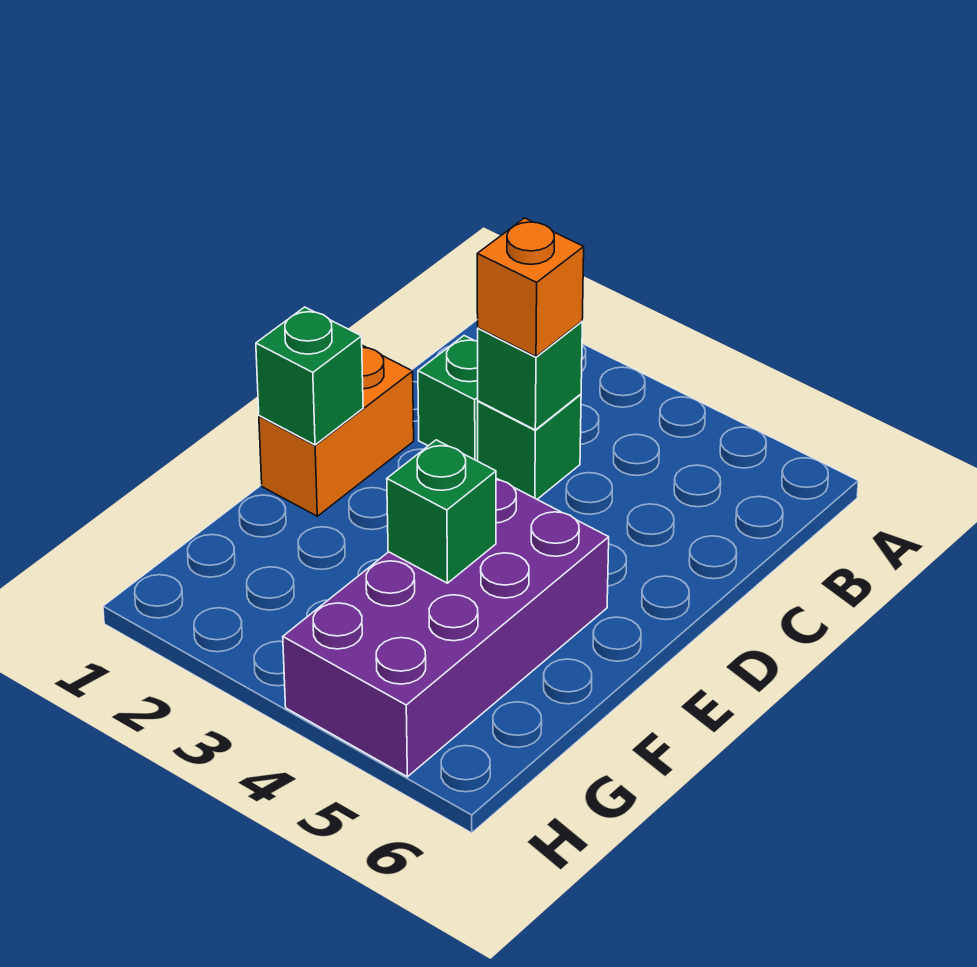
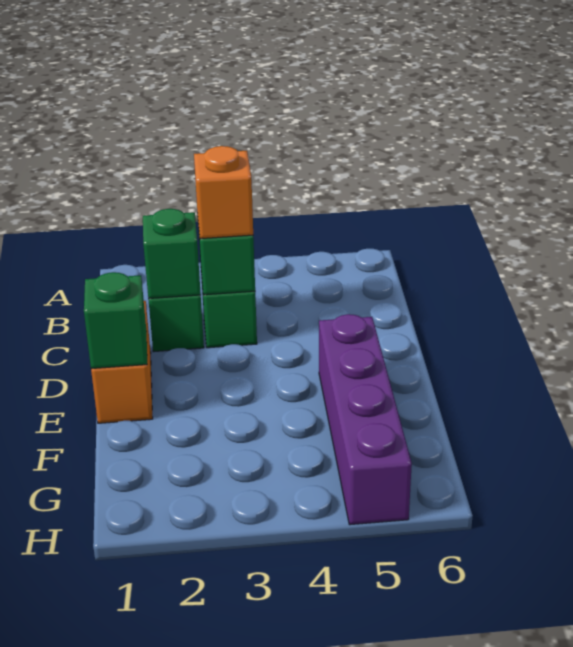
purple 2x4 brick [283,478,609,777] -> purple 1x4 brick [319,314,412,525]
green 1x1 brick [387,440,496,583] -> green 1x1 brick moved to [143,209,201,299]

